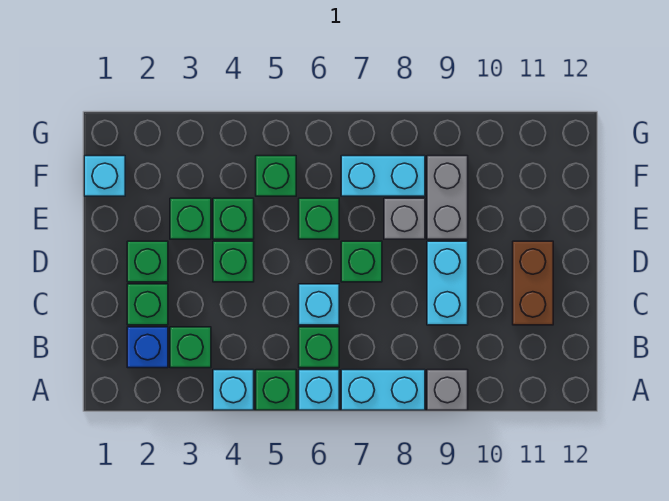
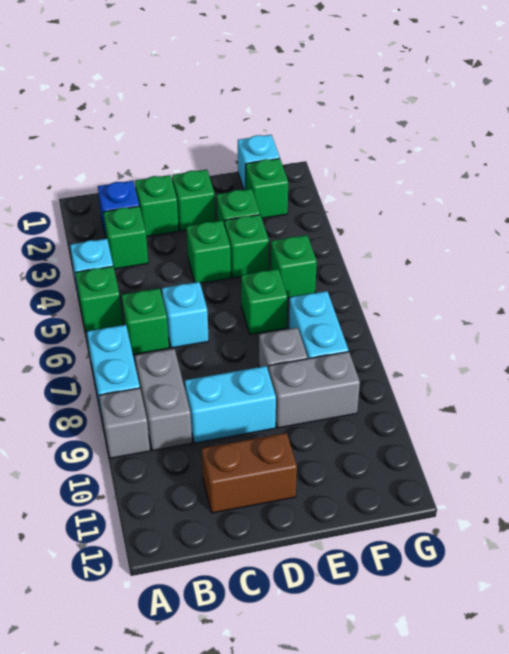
cyan 1x1 brick [299,370,339,410] -> none
none -> grey 1x2 brick [135,349,192,451]
green 1x1 brick [341,241,382,282] -> green 1x1 brick moved to [246,158,288,218]

